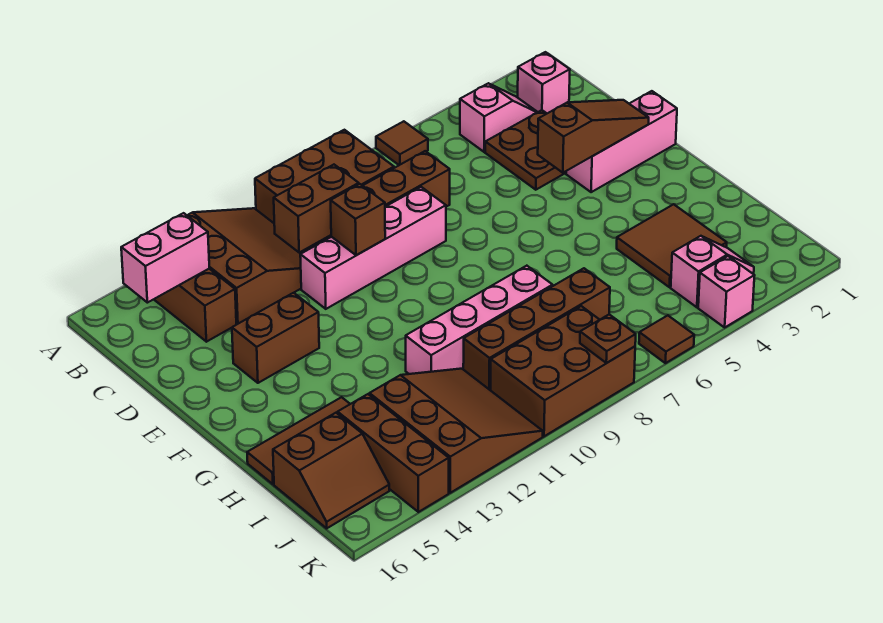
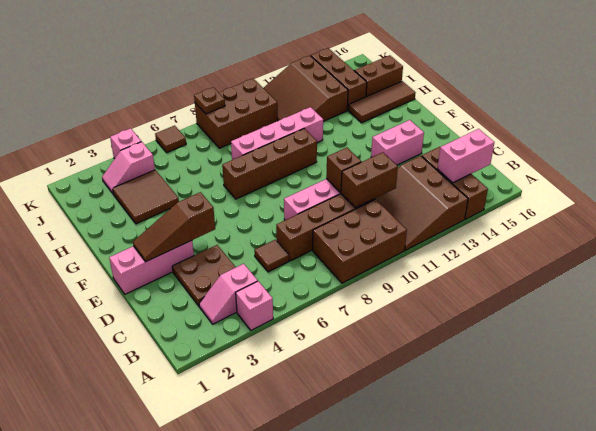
brown 1x1 tile [376,121,428,165] -> brown 1x1 tile moved to [254,240,289,272]
pink 1x1 brick [518,52,570,113] -> pink 1x1 brick moved to [236,281,273,330]
brown 1x2 brick [232,293,319,383] -> pink 1x2 brick [371,120,424,165]
brown 1x4 brick [463,268,610,390] -> brown 1x4 brick moved to [222,129,317,199]

